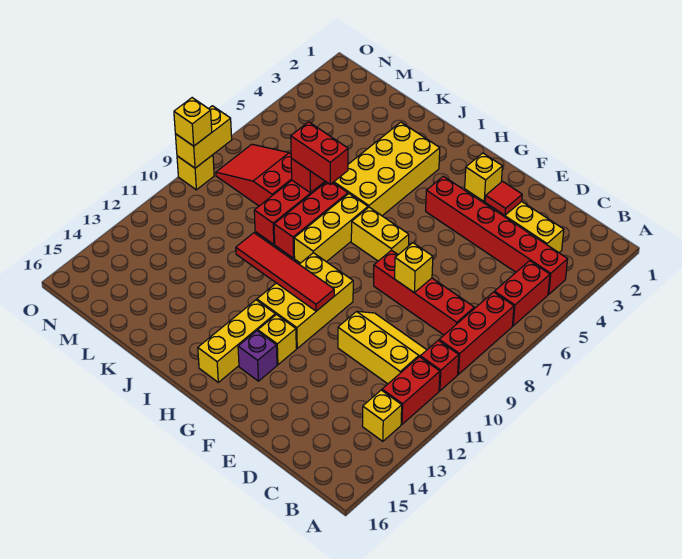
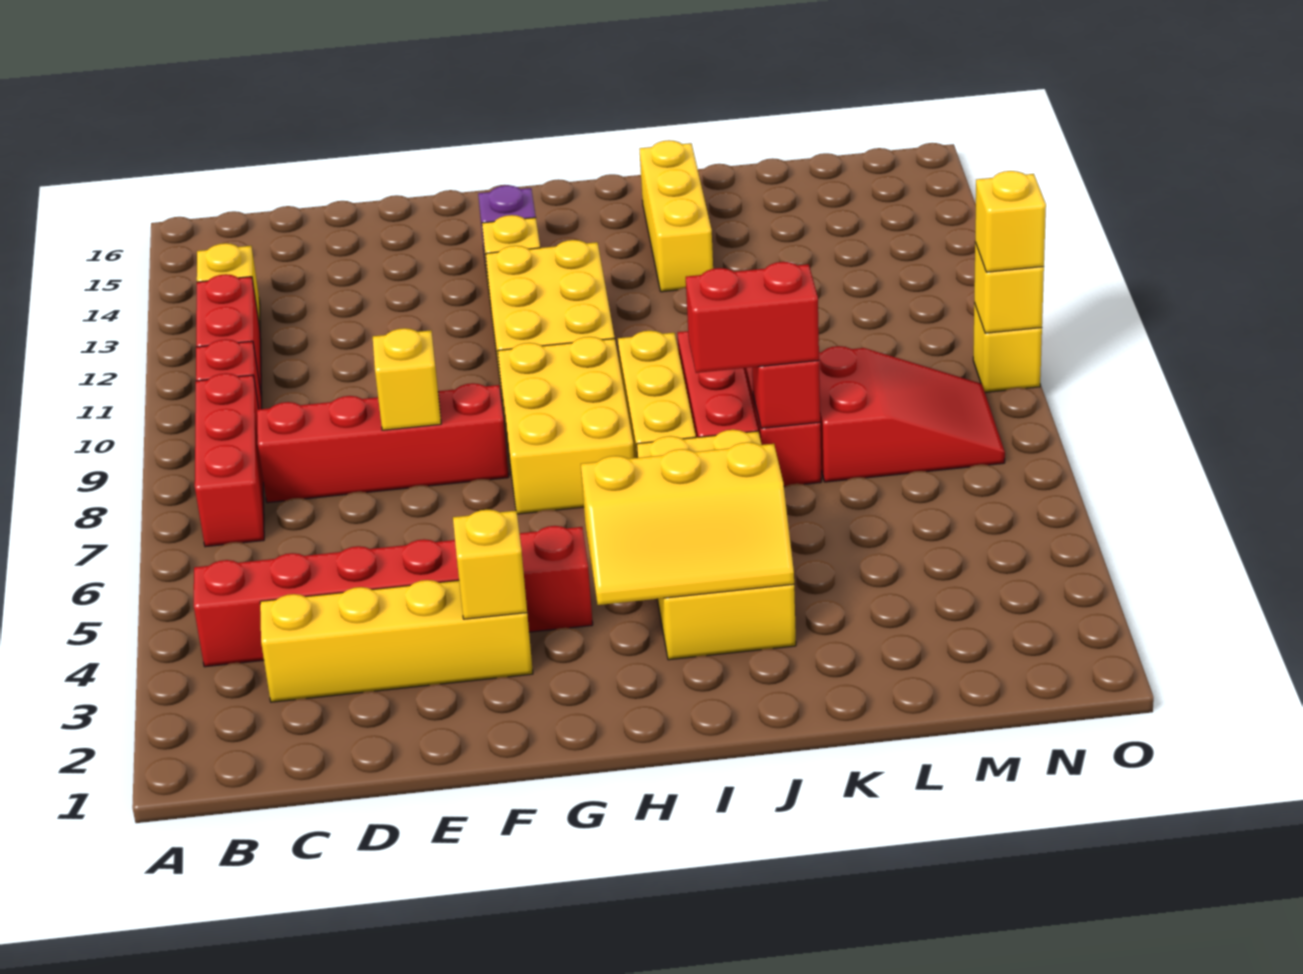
red 1x2 brick [494,261,550,326] -> none
yellow 2x3 slope [338,311,426,384] -> yellow 2x3 slope moved to [581,442,794,605]
red 1x1 tile [485,181,522,215] -> none
yellow 1x2 brick [351,207,409,261] -> yellow 2x3 brick [498,337,634,514]
red 1x4 tile [236,233,334,311] -> none
yellow 1x3 brick [198,300,275,382] -> yellow 1x3 brick moved to [640,140,713,292]
yellow 1x2 brick [175,106,232,168] -> yellow 1x1 brick [974,242,1044,333]

